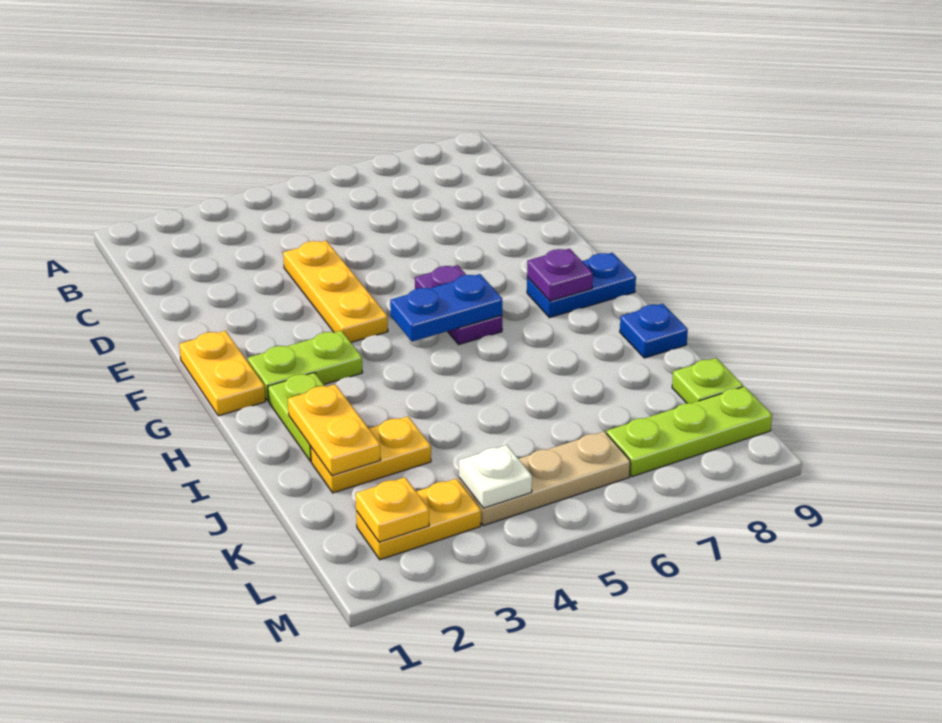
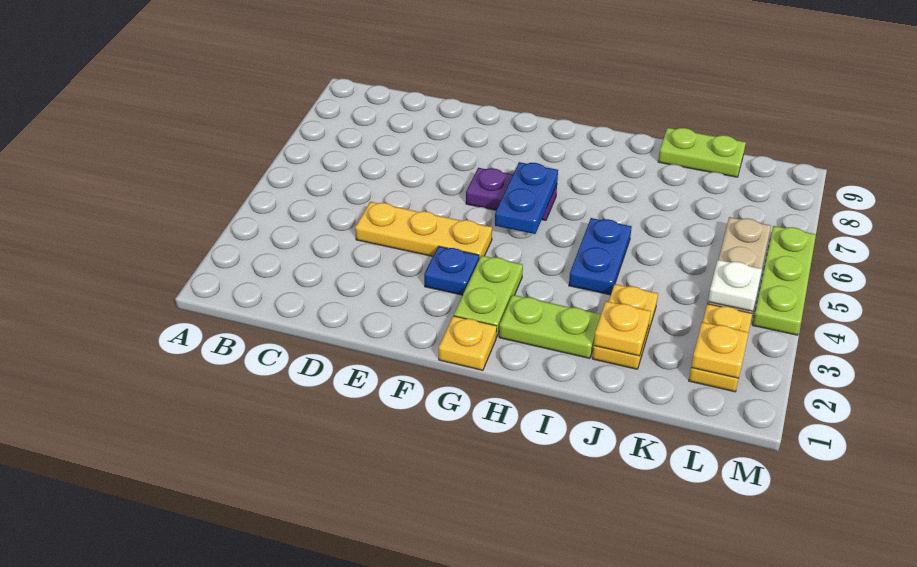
yellow 1x2 plate [179,331,266,416] -> yellow 1x1 plate [439,316,497,370]
blue 1x2 plate [527,253,636,318] -> blue 1x2 plate moved to [569,218,632,295]
purple 1x1 plate [527,249,593,301] -> none
yellow 1x2 plate [288,384,380,476] -> yellow 1x1 plate [594,301,651,356]
blue 1x1 plate [620,304,688,358] -> blue 1x1 plate moved to [424,246,479,295]
lime 1x1 plate [672,358,743,403] -> lime 1x2 plate [658,128,746,177]
lime 1x3 plate [606,386,772,477] -> lime 1x3 plate moved to [752,226,816,335]

